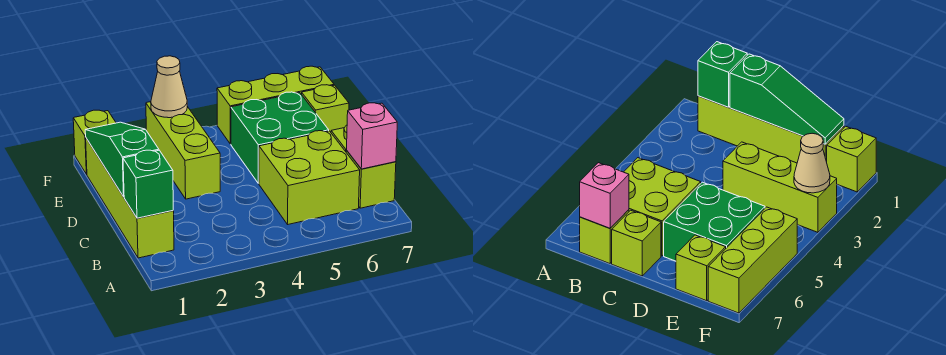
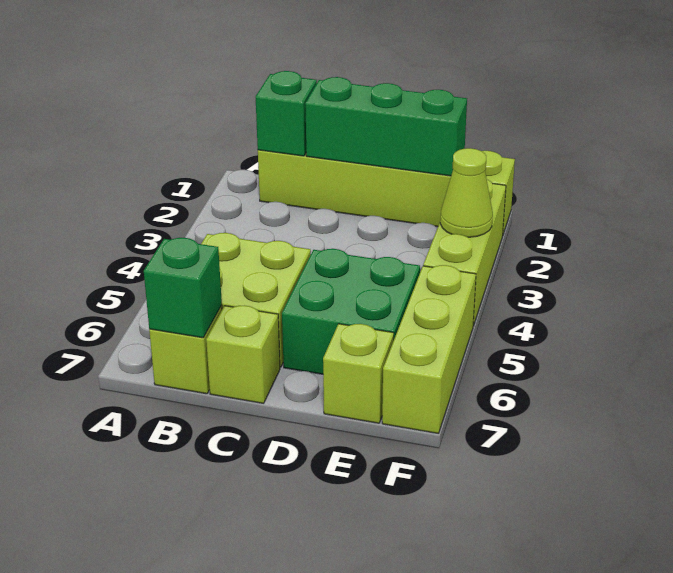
pink 1x1 brick [347,103,397,169] -> green 1x1 brick [144,238,222,338]
green 1x3 slope [85,122,159,197] -> green 1x3 brick [305,77,467,176]
lime 1x3 brick [146,102,220,199] -> lime 1x3 brick turned to [423,179,506,326]
tan 1x1 cone [151,56,187,118] -> lime 1x1 cone [440,148,493,237]

